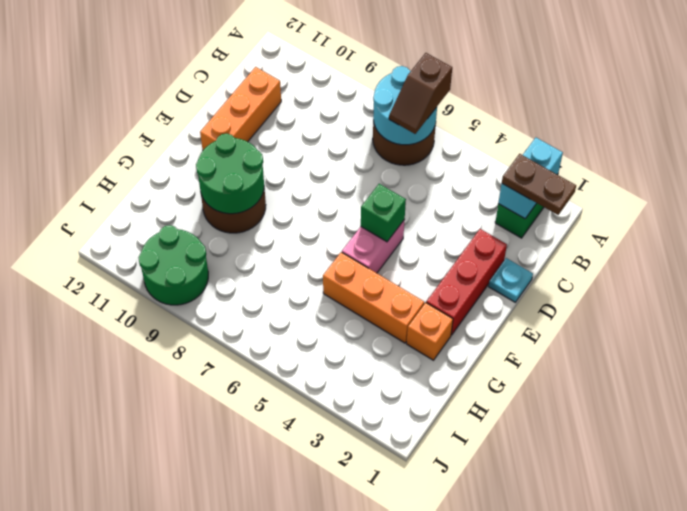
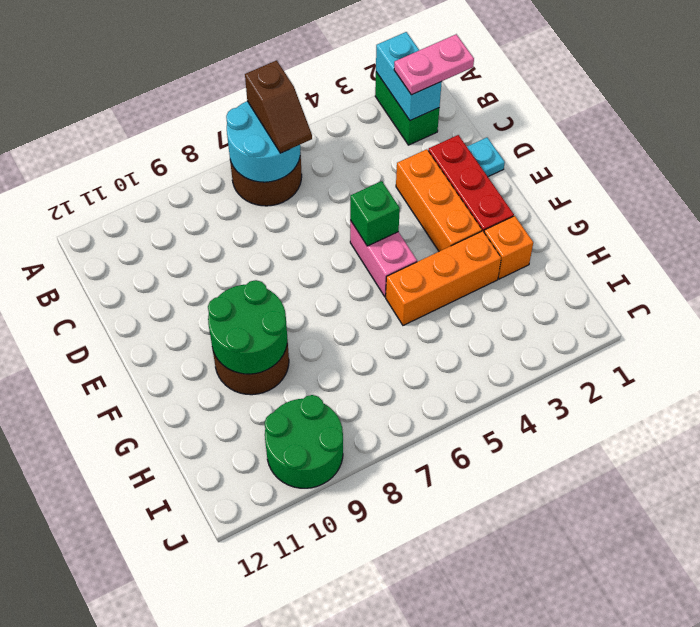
brown 1x2 plate [502,154,576,215] -> pink 1x2 plate [394,34,474,95]
orange 1x3 brick [200,67,281,150] -> orange 1x3 brick moved to [396,149,482,251]

